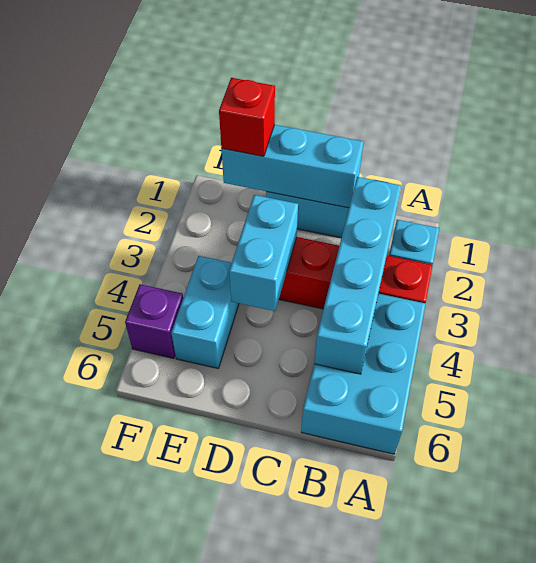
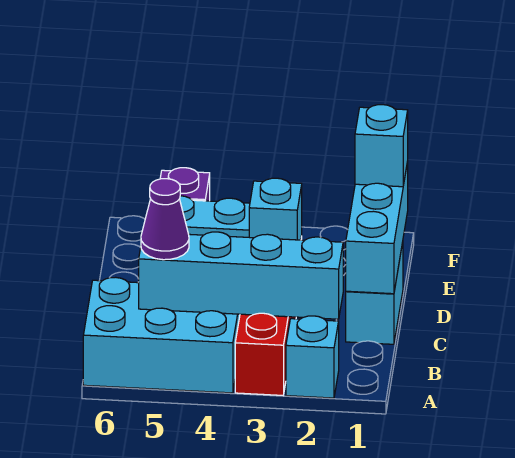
none -> purple 1x1 cone [141,179,189,260]
cyan 1x2 brick [229,195,298,311] -> cyan 1x1 brick [249,178,302,240]
red 1x1 brick [219,78,275,156] -> cyan 1x1 brick [355,105,408,187]

